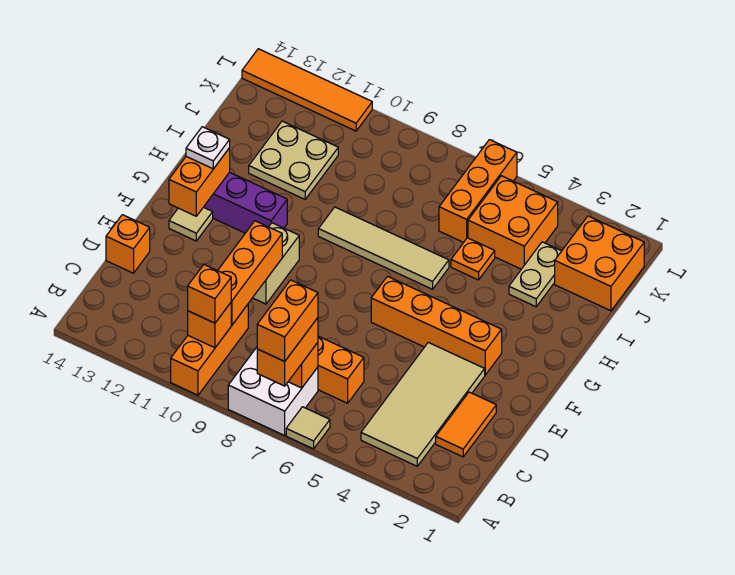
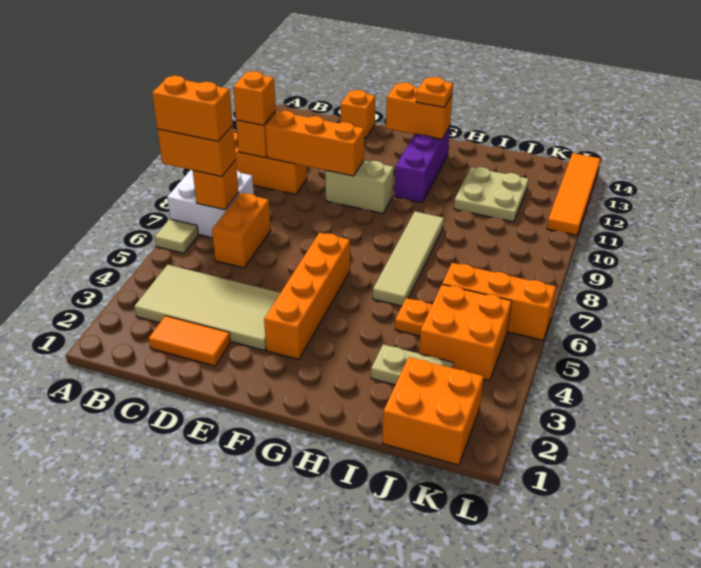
tan 1x1 tile [169,207,213,241] -> none
white 1x1 plate [186,127,230,169] -> orange 1x1 plate [416,77,453,107]

